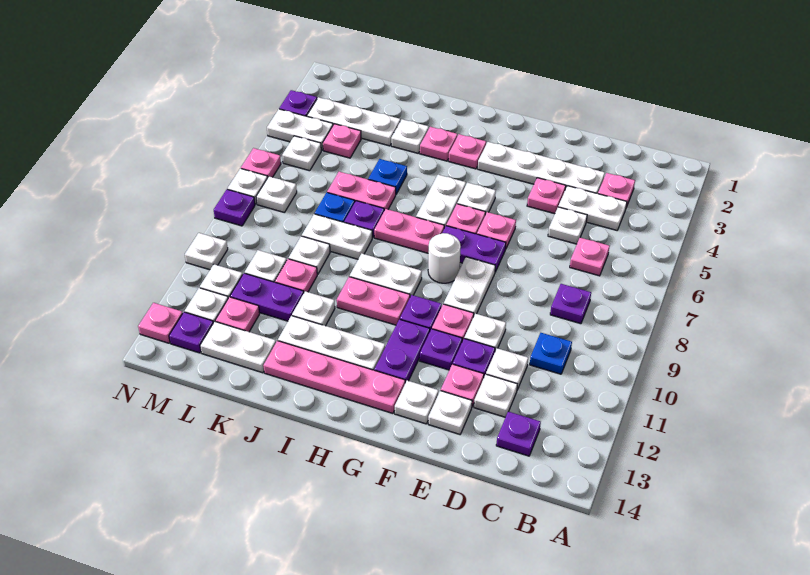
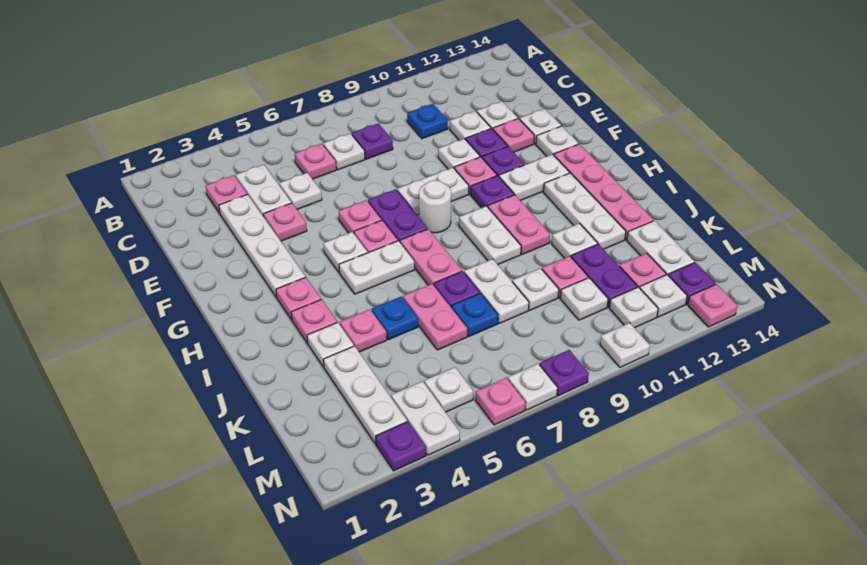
purple 1x1 plate [496,412,541,456] -> none
purple 1x2 plate [374,319,430,383] -> white 1x2 plate [499,154,569,201]
pink 1x1 plate [323,124,361,158] -> pink 1x1 plate moved to [340,309,387,352]
white 1x1 plate [256,177,297,213] -> white 1x1 plate moved to [323,133,365,170]

